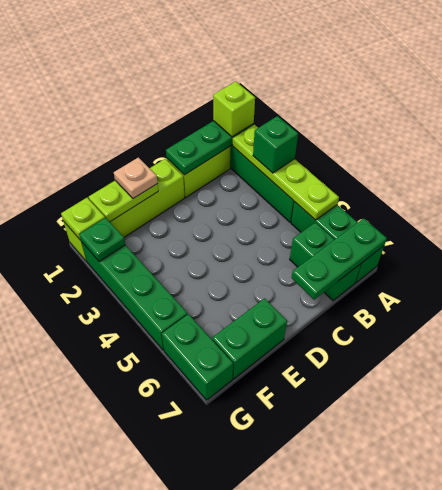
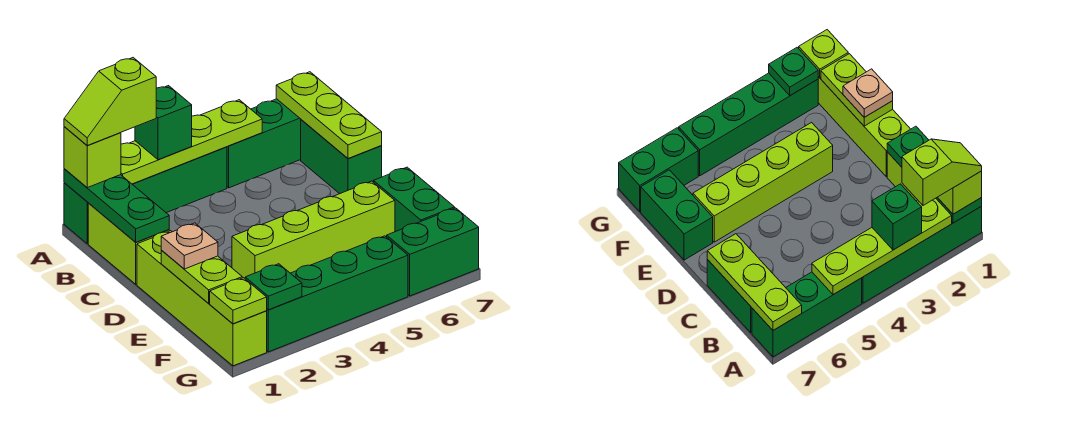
none -> lime 1x2 slope [64,58,156,145]
green 1x3 plate [291,218,387,300] -> lime 1x3 plate [276,72,382,158]
green 1x2 brick [290,222,361,301] -> green 1x2 brick turned to [301,120,382,194]
none -> lime 1x4 brick [232,181,395,278]

